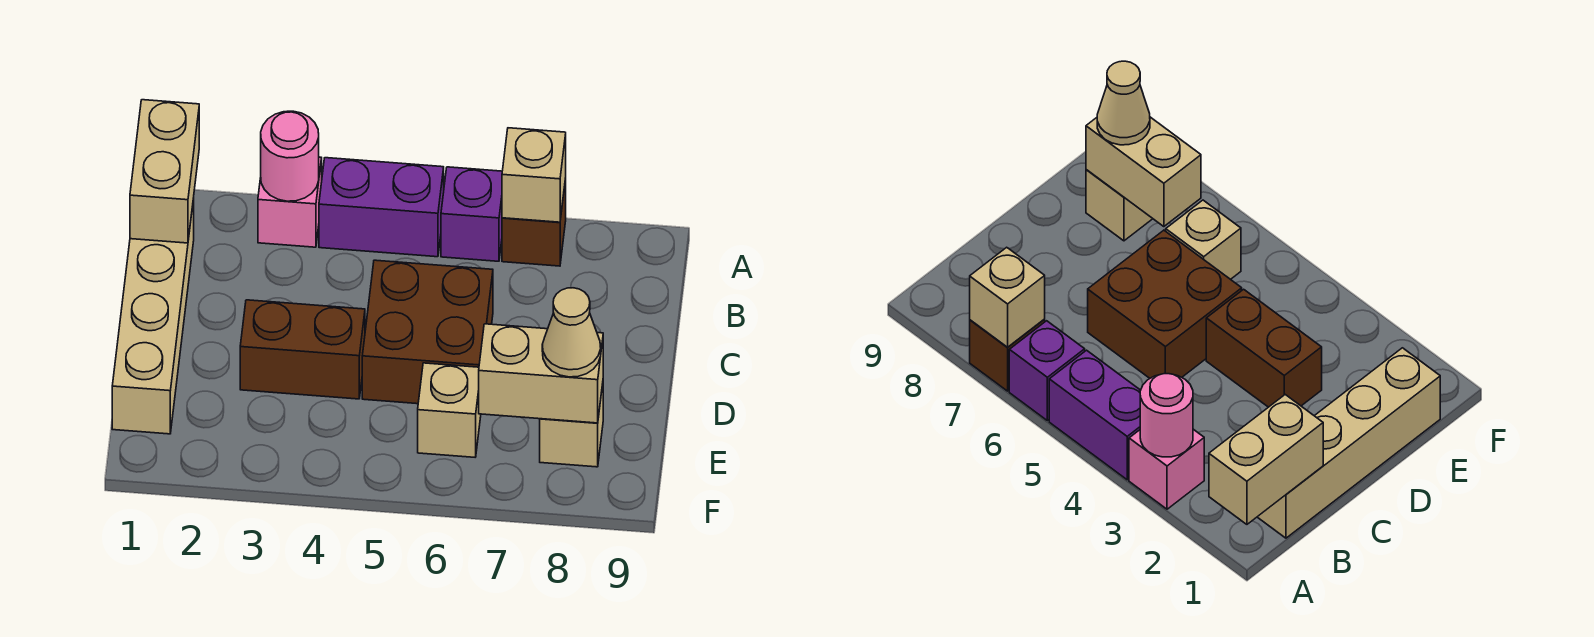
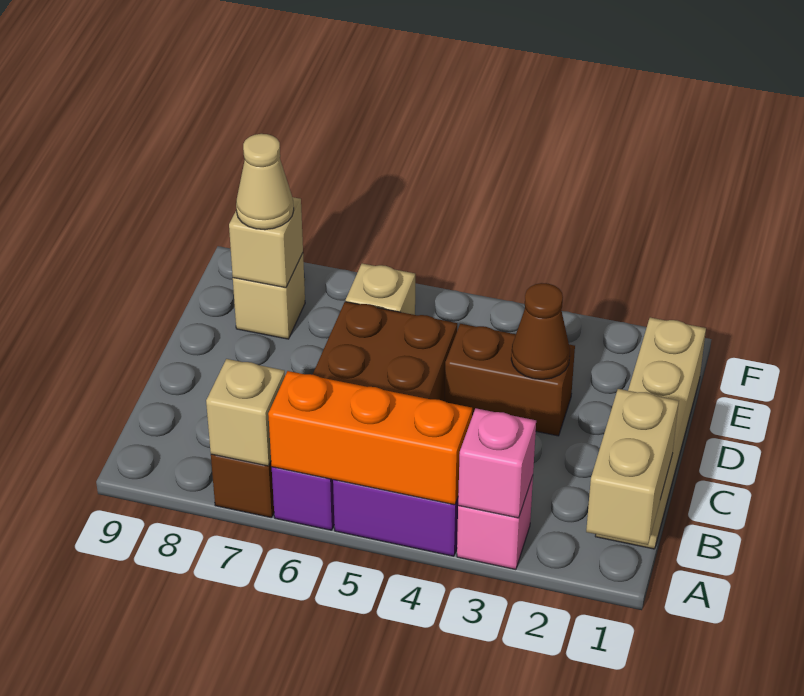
pink 1x1 round brick [261,111,319,201] -> pink 1x1 brick [458,408,536,518]
none -> orange 1x3 brick [268,371,472,505]
none -> brown 1x1 cone [511,283,570,379]
tan 1x2 brick [479,324,603,423] -> tan 1x1 brick [229,197,303,288]

